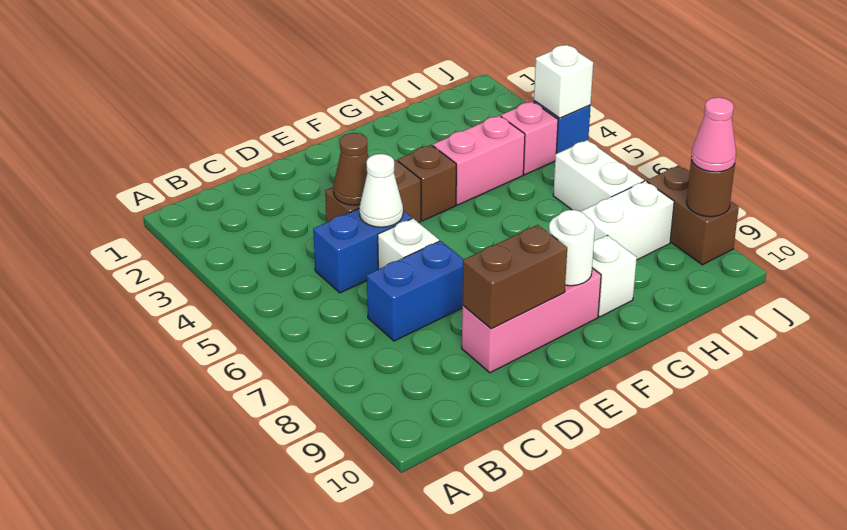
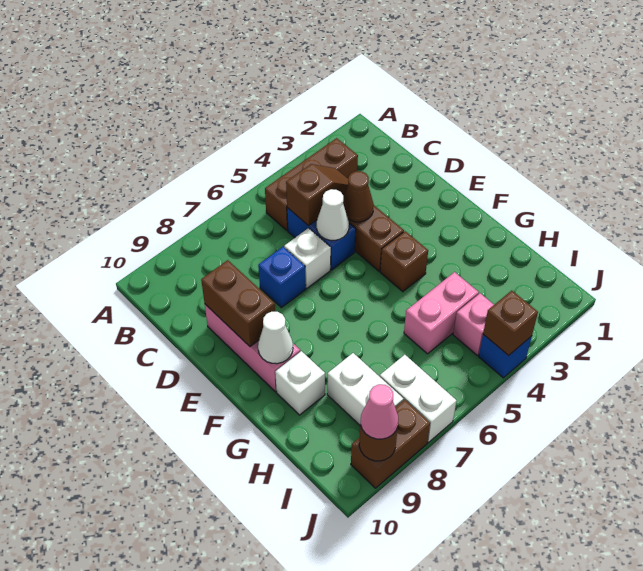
none -> brown 1x3 brick [265,138,358,230]
none -> brown 1x2 slope [286,164,348,226]
blue 1x2 brick [367,241,464,341] -> blue 1x1 brick [258,247,306,308]
white 1x1 round brick [549,210,595,286] -> white 1x1 cone [258,312,293,364]
pink 1x2 brick [433,116,525,205] -> pink 1x2 brick turned to [404,272,479,354]
white 1x2 brick [553,140,644,212] -> white 1x2 brick turned to [380,355,456,442]
white 1x1 brick [534,45,593,118] -> brown 1x1 brick [483,291,538,356]

